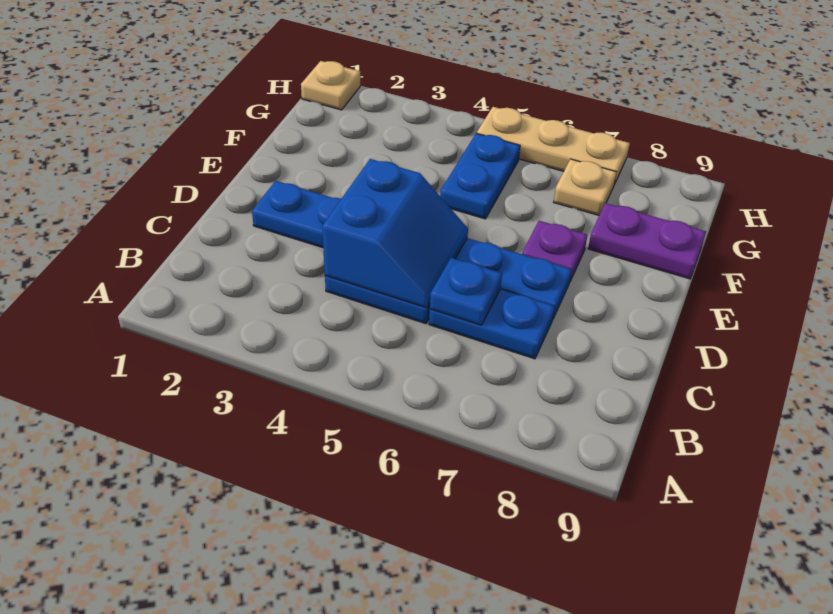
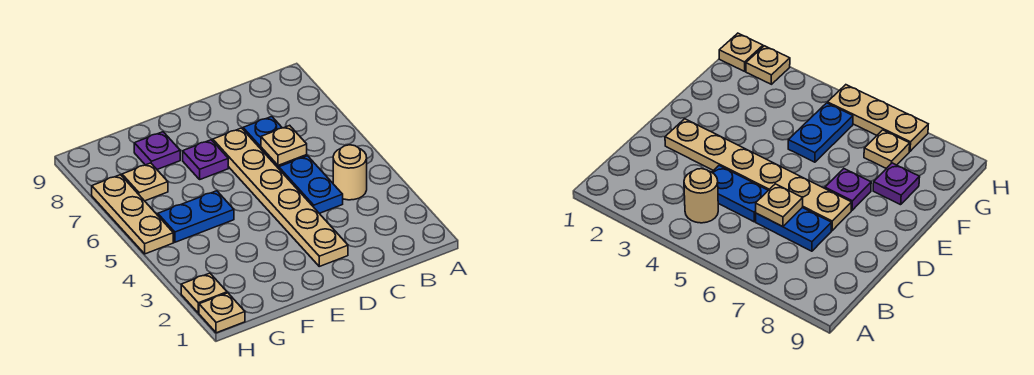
none -> tan 1x1 round brick [333,145,367,200]
blue 2x2 slope [322,159,468,308] -> none
blue 1x1 plate [430,258,502,325] -> tan 1x1 plate [261,125,307,166]
blue 1x6 plate [252,181,572,318] -> tan 1x6 plate [213,128,348,266]
purple 1x2 plate [588,203,706,279] -> purple 1x1 plate [134,132,180,169]
none -> tan 1x1 plate [181,273,227,313]

